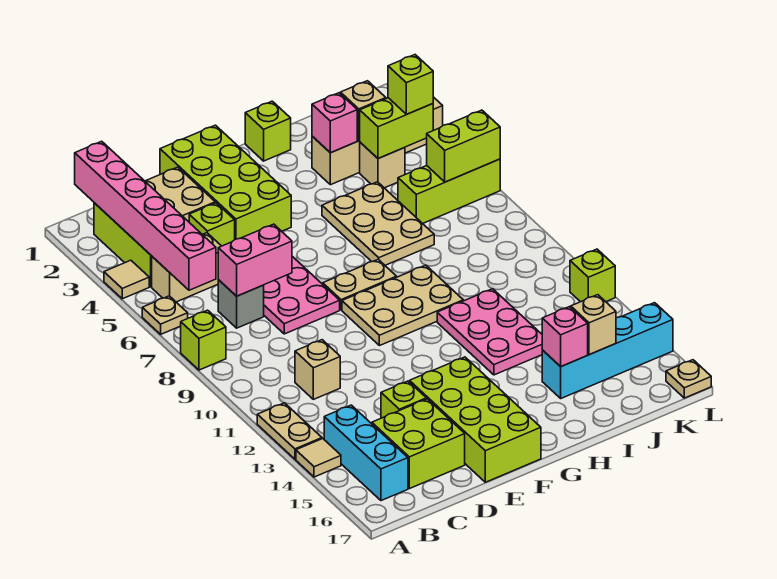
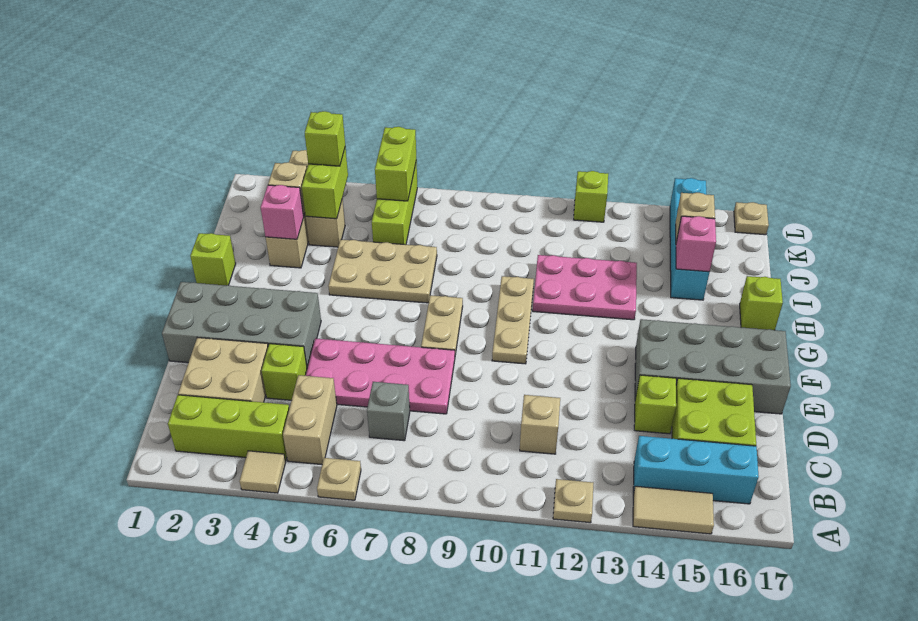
lime 1x1 brick [181,310,226,370] -> lime 1x1 brick moved to [740,276,783,330]
tan 1x2 plate [257,403,322,459] -> tan 1x1 plate [553,479,594,523]
tan 1x1 tile [296,439,341,477] -> tan 1x2 tile [633,486,714,534]
pink 1x6 brick [75,141,216,290] -> none
pink 1x2 brick [218,224,292,296] -> none
lime 2x4 brick [160,125,291,239] -> grey 2x4 brick [162,282,321,368]
lime 2x4 brick [410,357,541,482] -> grey 2x4 brick [635,319,791,414]
tan 2x3 plate [342,265,463,346] -> tan 1x3 plate [492,276,534,364]

